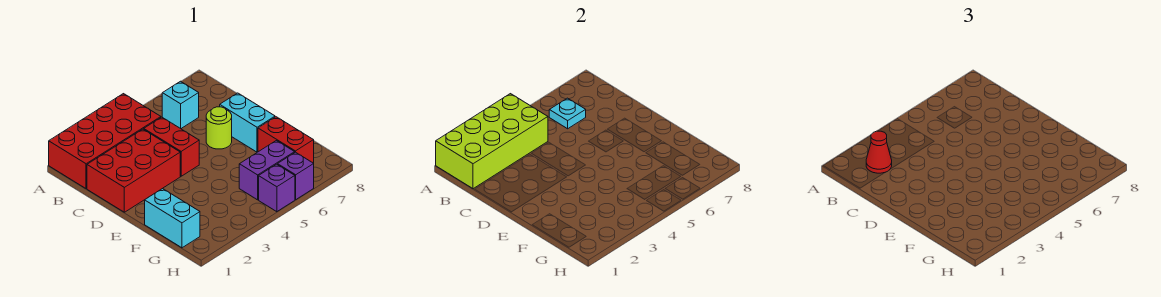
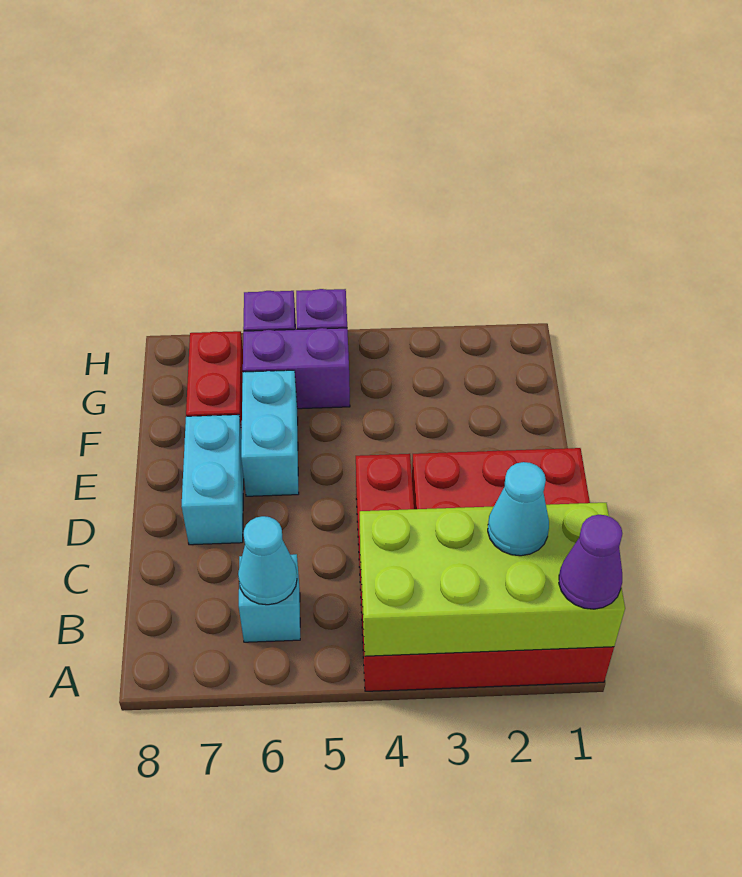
none -> purple 1x1 cone [559,515,622,609]
red 1x1 cone [866,131,892,173] -> cyan 1x1 cone [488,462,549,556]
cyan 1x1 plate [549,98,586,129] -> cyan 1x1 cone [238,516,297,605]
lime 1x1 round brick [206,107,232,149] -> none
cyan 1x2 brick [145,189,200,248] -> cyan 1x2 brick moved to [241,370,299,496]

